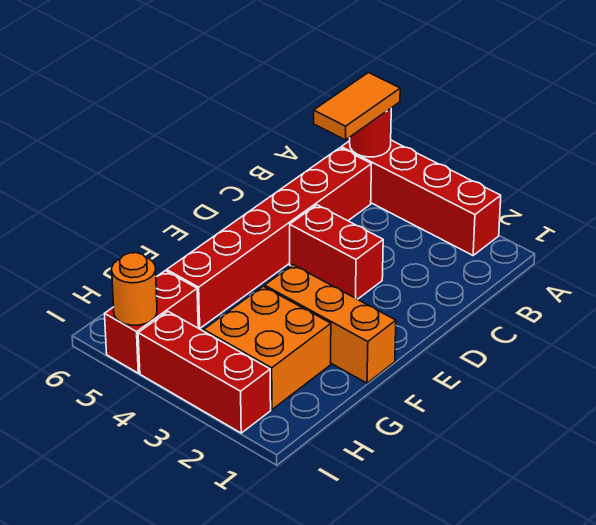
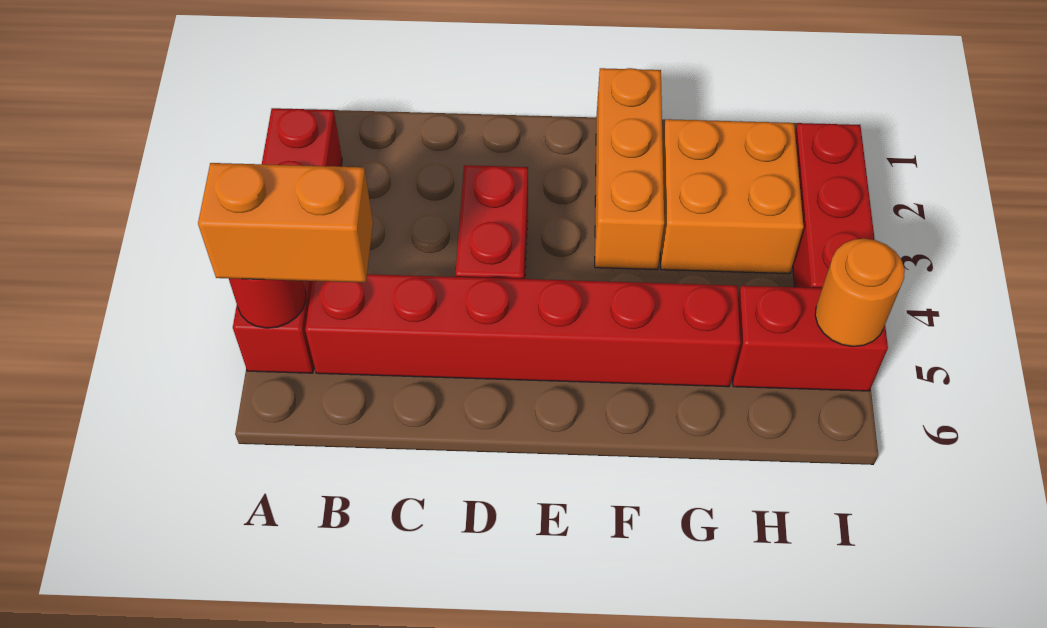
orange 1x2 tile [314,73,400,140] -> orange 1x2 brick [198,163,373,283]

